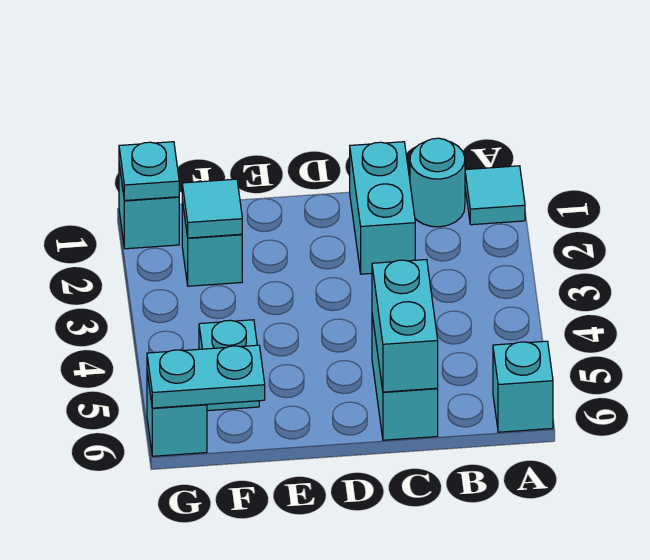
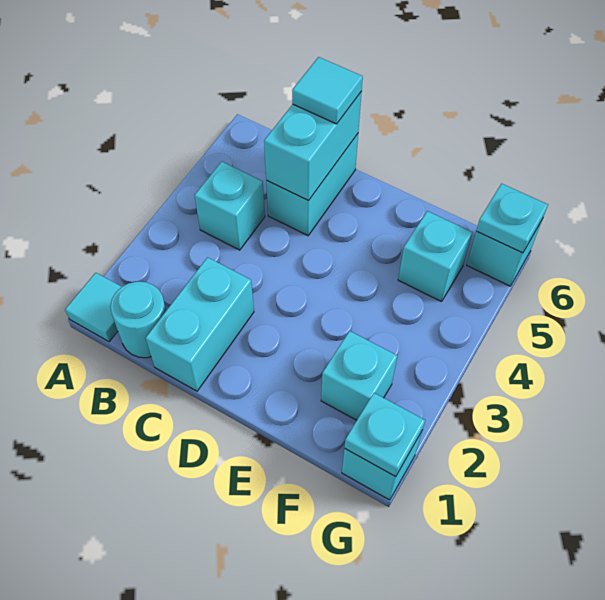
cyan 1x1 brick [493,341,553,432] -> cyan 1x1 brick moved to [194,162,265,250]
cyan 1x1 tile [182,179,242,238] -> cyan 1x1 tile moved to [292,57,363,124]
cyan 1x2 plate [147,345,265,408] -> cyan 1x1 plate [476,184,548,253]

